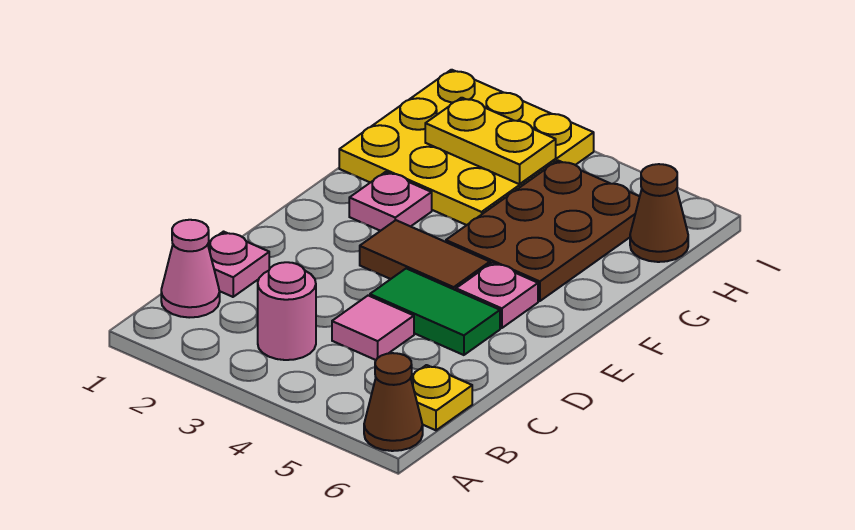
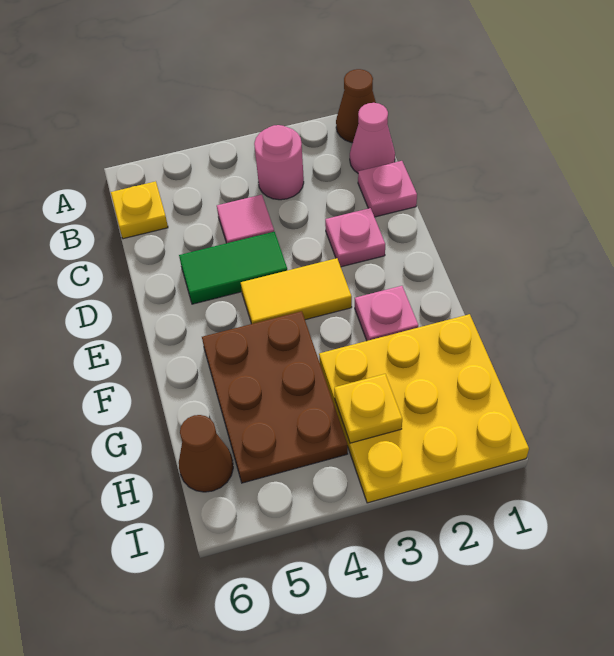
brown 1x1 cone [364,353,423,451] -> brown 1x1 cone moved to [336,69,376,143]
brown 1x2 tile [360,220,490,290] -> yellow 1x2 tile [241,258,352,324]
pink 1x1 plate [456,263,538,328] -> pink 1x1 plate moved to [325,208,385,267]
yellow 1x2 plate [425,98,556,184] -> yellow 1x1 plate [334,374,402,443]

